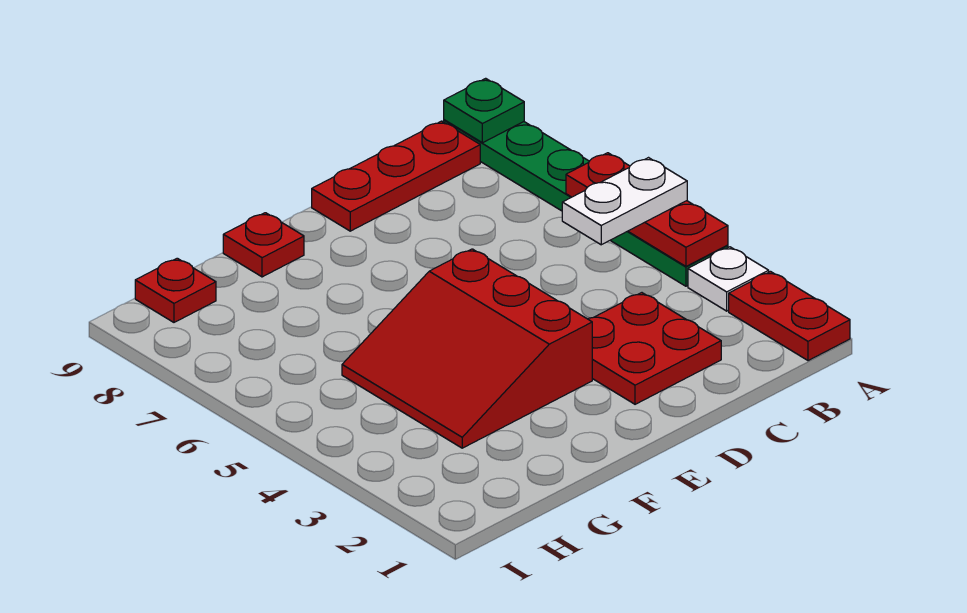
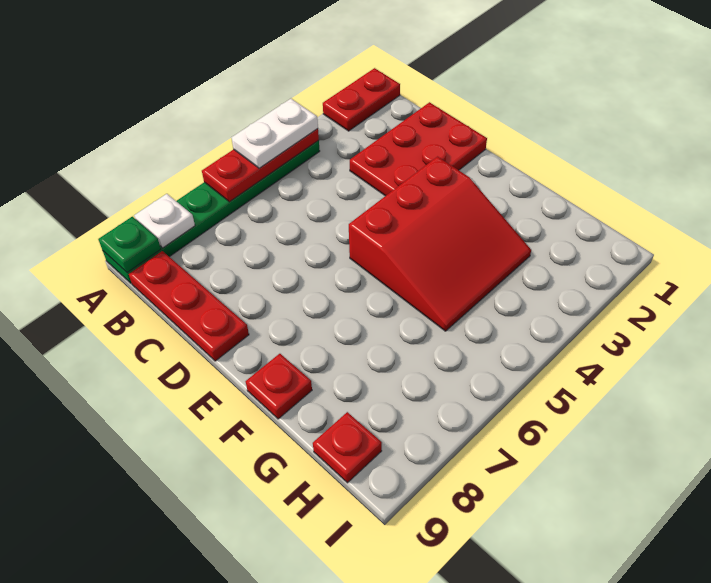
white 1x1 plate [688,247,769,311] -> white 1x1 plate moved to [134,194,195,248]
white 1x2 plate [562,158,687,245] -> white 1x2 plate turned to [232,99,318,168]
red 2x2 plate [588,293,721,404] -> red 2x3 plate [350,102,487,196]

